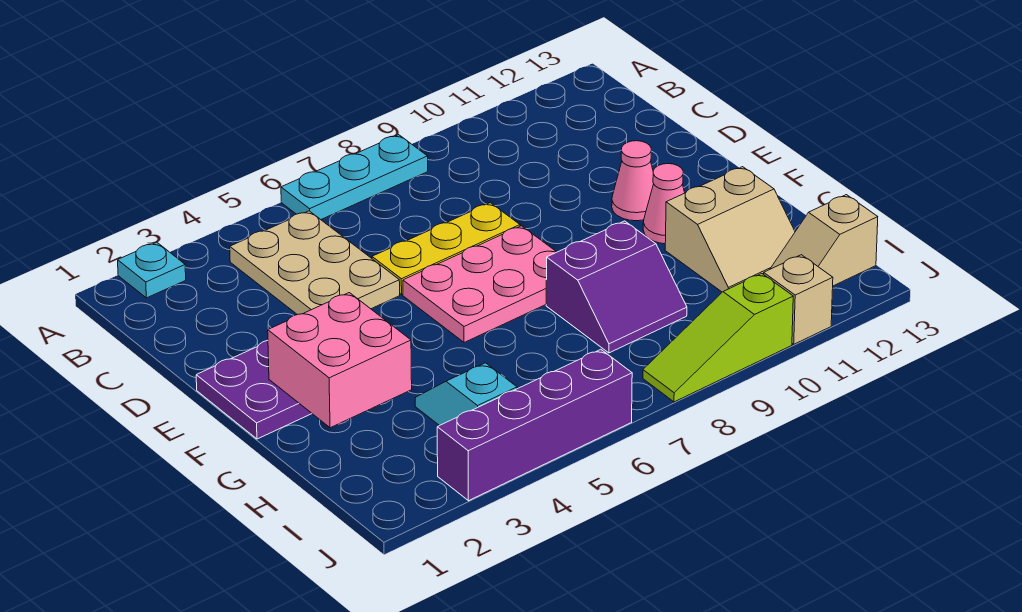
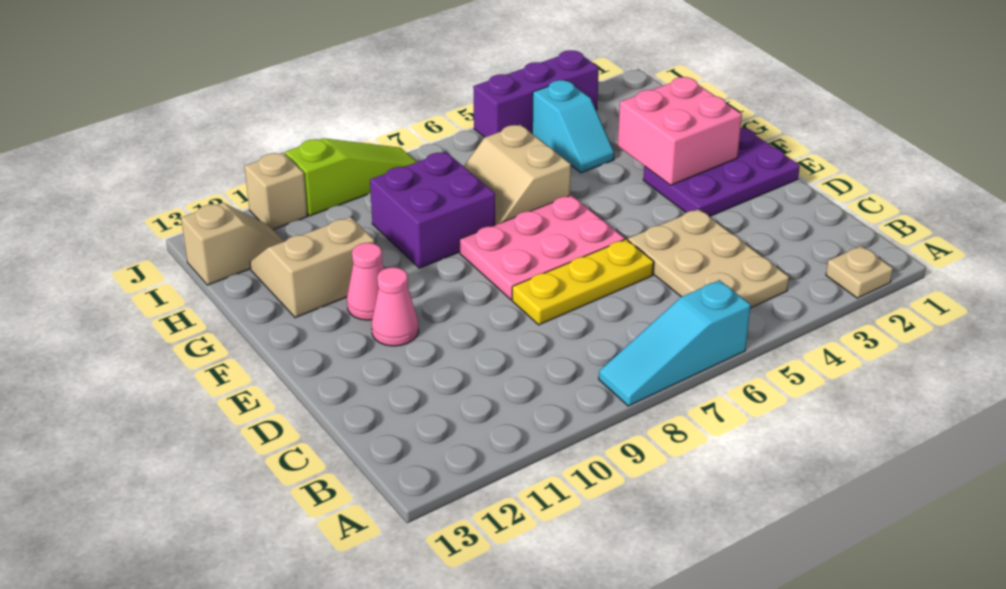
cyan 1x1 plate [118,242,186,298] -> tan 1x1 plate [826,246,893,298]
cyan 1x3 plate [281,135,428,219] -> cyan 1x3 slope [599,280,751,406]
none -> tan 2x2 slope [464,125,571,225]
purple 2x2 slope [546,221,687,353] -> purple 2x2 brick [370,152,495,268]
purple 1x4 brick [437,350,632,501] -> purple 1x3 brick [473,50,599,137]

